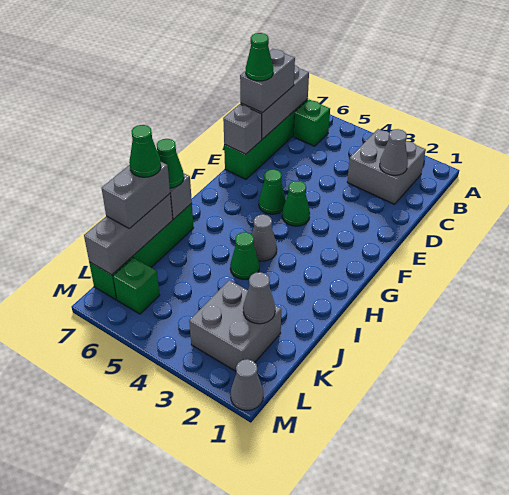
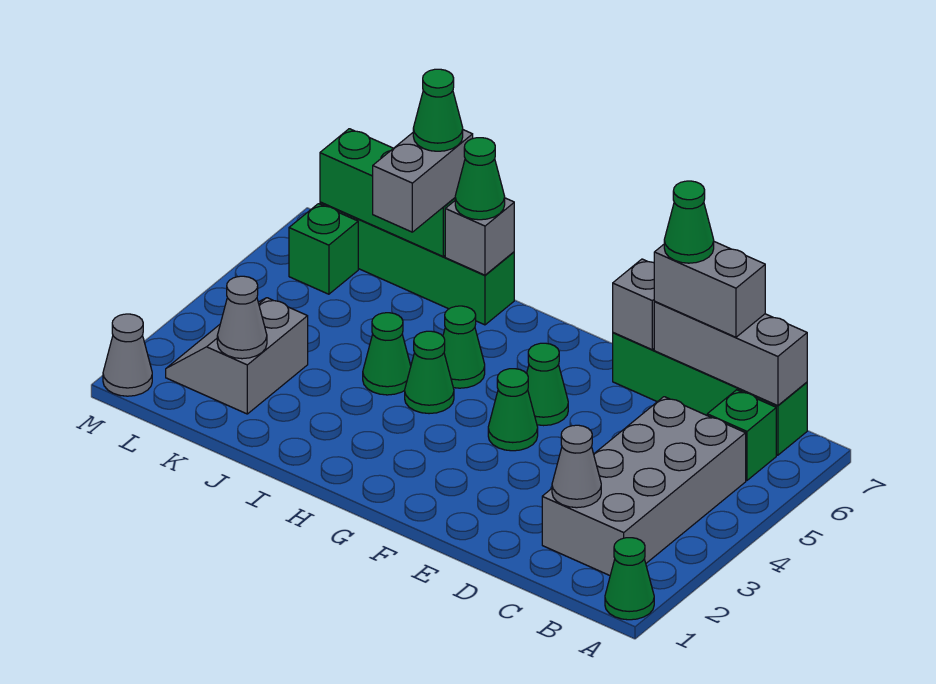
none -> green 1x1 cone [605,538,654,620]
grey 2x2 brick [347,129,426,204] -> grey 2x4 brick [542,397,746,575]
grey 1x1 cone [252,214,277,261] -> green 1x1 cone [405,331,454,414]
none -> green 1x1 cone [443,306,485,388]
grey 1x3 brick [84,194,173,275] -> green 1x3 brick [320,129,455,256]
grey 1x2 brick [102,162,170,229] -> grey 1x2 brick turned to [373,130,473,232]
grey 2x2 brick [189,280,281,371] -> grey 2x2 slope [166,298,308,414]

